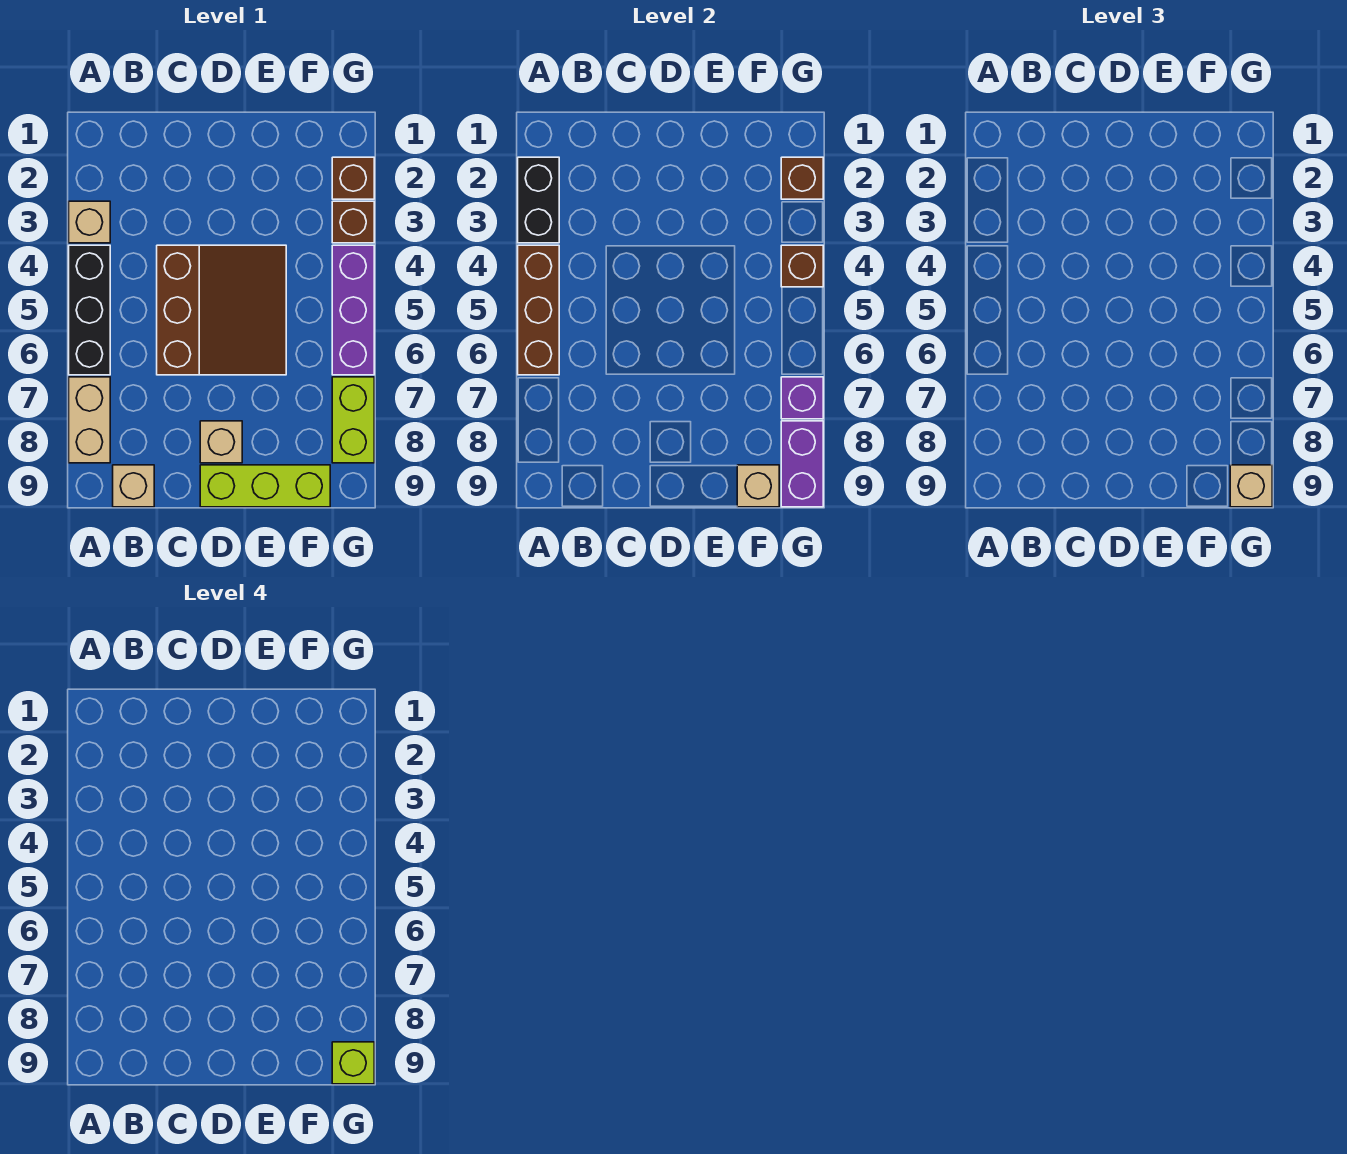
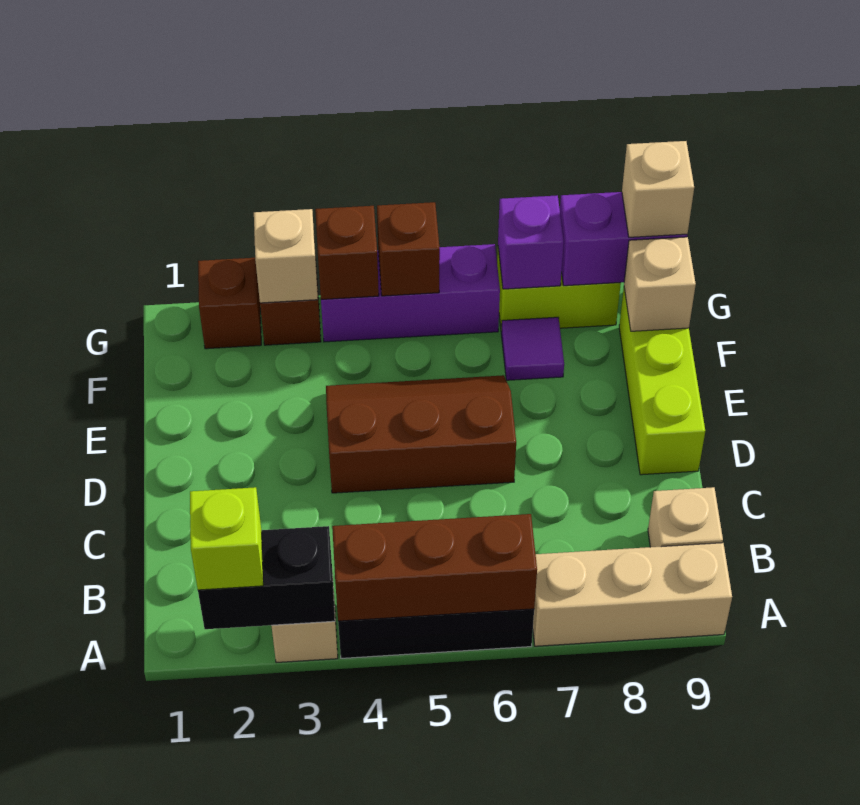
tan 1x2 brick [69,377,110,463] -> tan 1x3 brick [533,543,732,646]
brown 3x3 slope [157,245,286,375] -> brown 2x3 slope [326,375,516,493]
tan 1x1 brick [200,421,242,463] -> tan 1x1 brick moved to [254,209,318,303]
none -> purple 1x1 tile [501,317,564,380]
brown 1x1 brick [781,157,823,199] -> brown 1x1 brick moved to [377,202,440,296]
lime 1x1 brick [332,1042,374,1084] -> lime 1x1 brick moved to [190,487,263,590]

